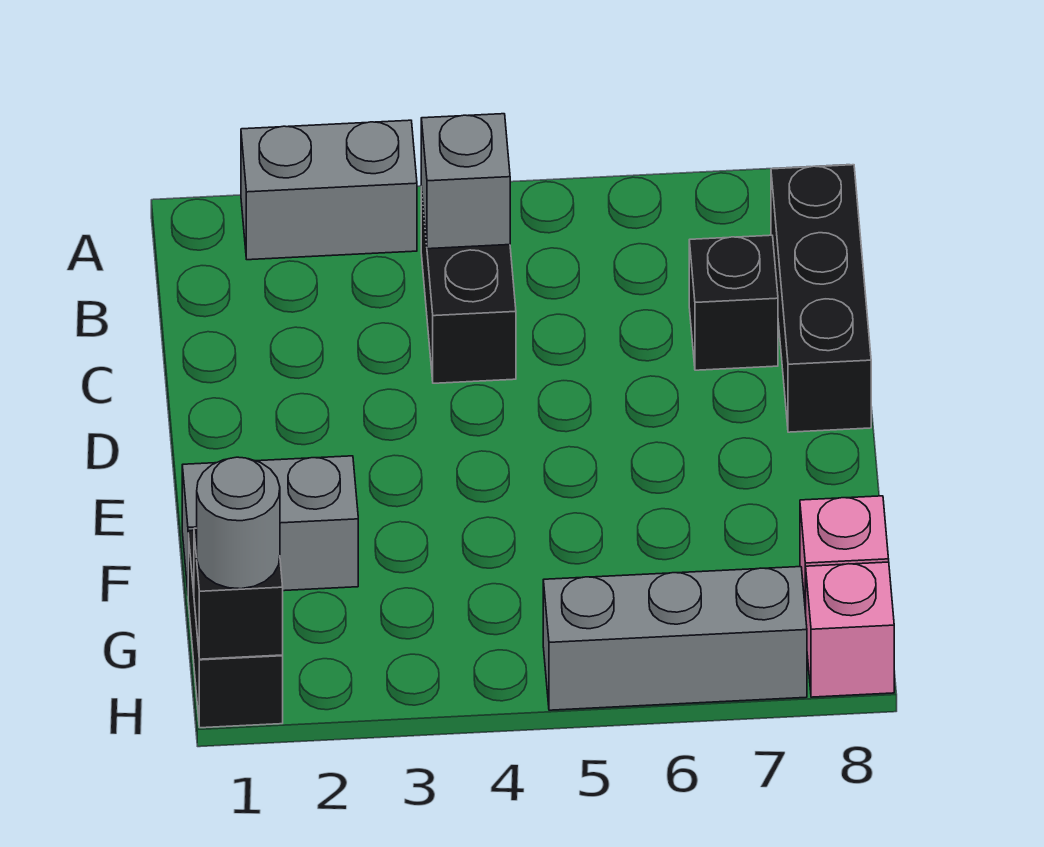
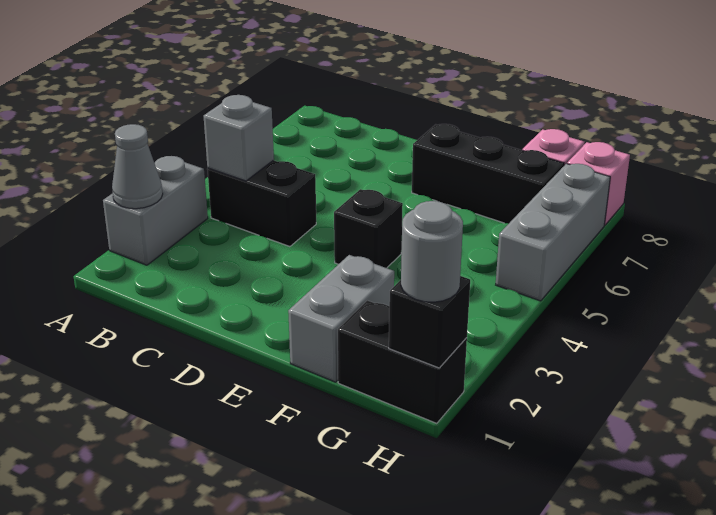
none -> grey 1x1 cone [112,124,163,209]
black 1x3 brick [771,165,871,432] -> black 1x3 brick moved to [412,124,564,224]
black 1x1 brick [689,235,778,370] -> black 1x1 brick moved to [334,189,403,268]

